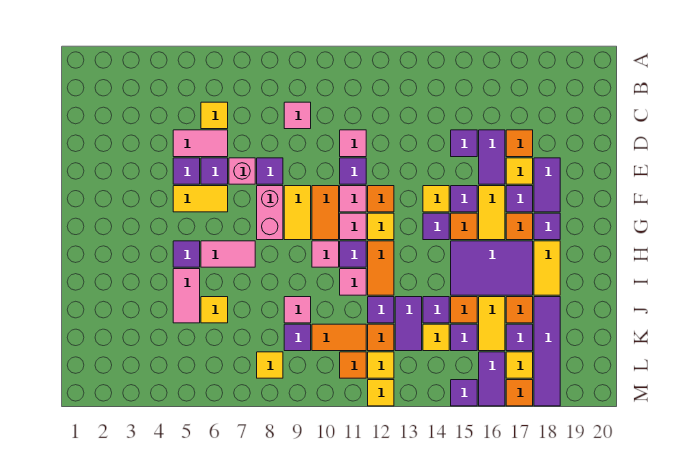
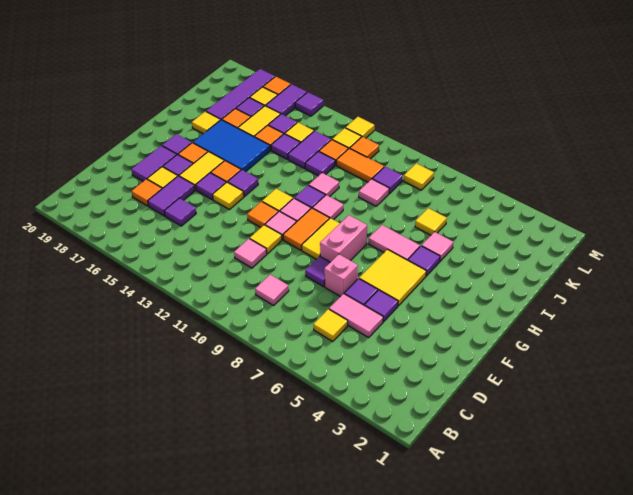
purple 1x1 tile [340,158,366,184] -> yellow 1x1 tile [250,225,282,254]
yellow 1x2 tile [173,186,228,212] -> yellow 2x2 tile [359,249,426,306]
orange 1x2 tile [368,241,394,295] -> none
purple 2x3 tile [451,241,533,295] -> blue 2x3 tile [193,120,270,172]
yellow 1x2 tile [534,241,560,295] -> yellow 1x1 tile [192,111,220,134]
pink 1x2 tile [173,269,200,323] -> pink 1x1 tile [422,232,453,261]

